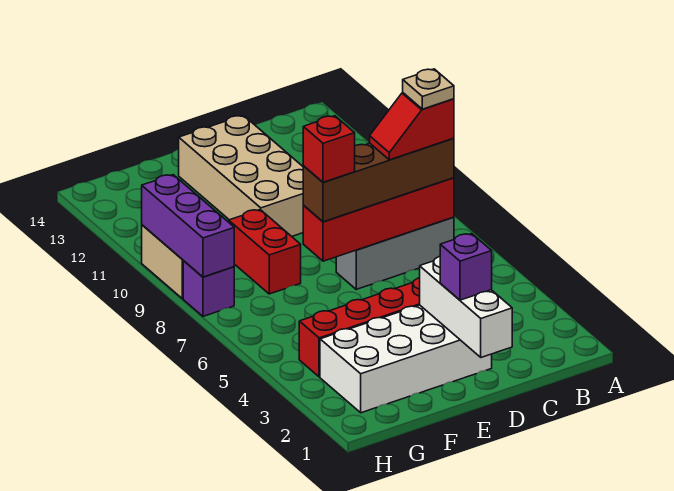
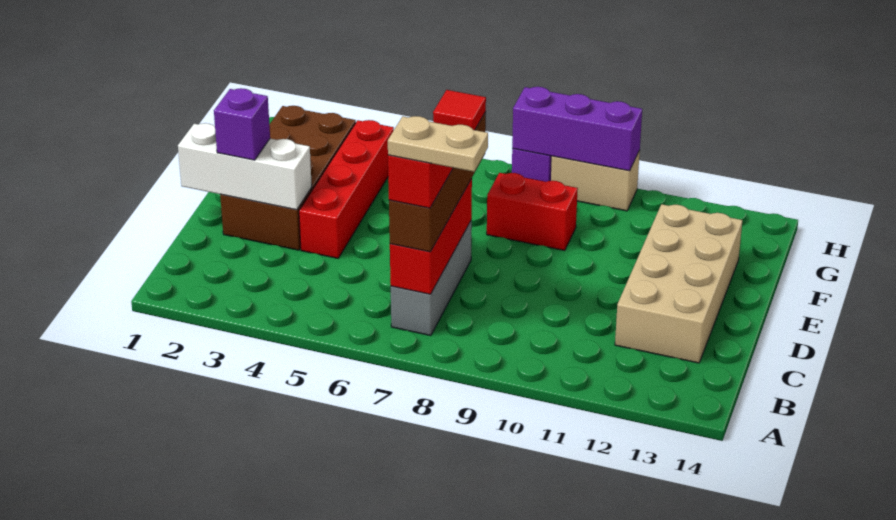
red 1x4 brick [303,178,454,261] -> red 1x3 brick [390,178,472,294]
tan 1x1 plate [403,69,454,109] -> tan 1x2 plate [388,116,488,172]
white 2x4 brick [320,305,492,413] -> brown 2x4 brick [220,106,356,250]
tan 2x4 brick [179,115,304,236] -> tan 2x4 brick turned to [615,204,742,363]
red 1x1 brick [303,116,355,182] -> red 1x1 tile [433,90,486,130]

